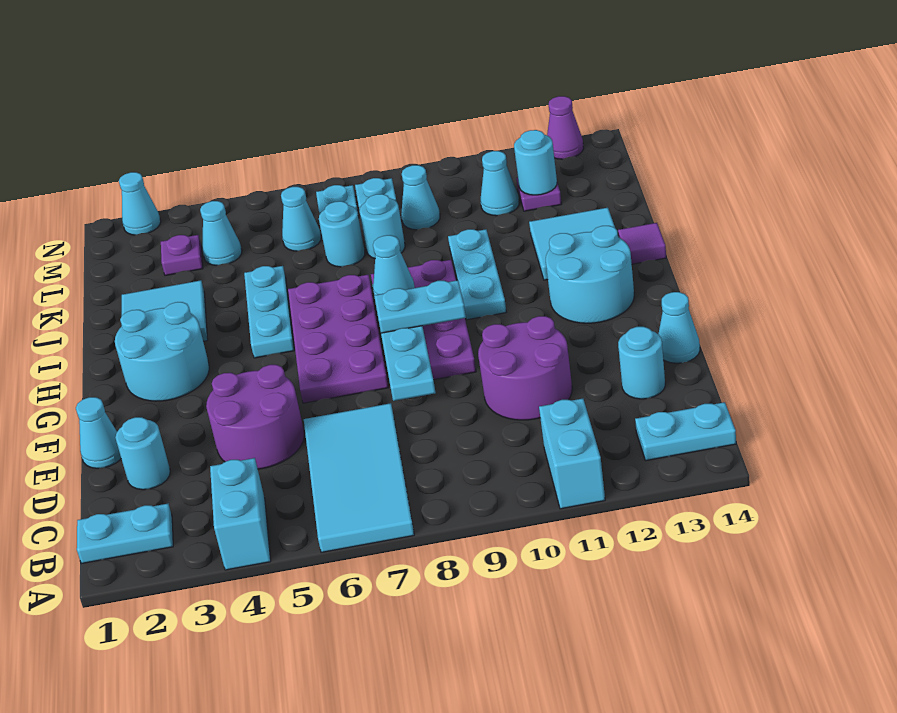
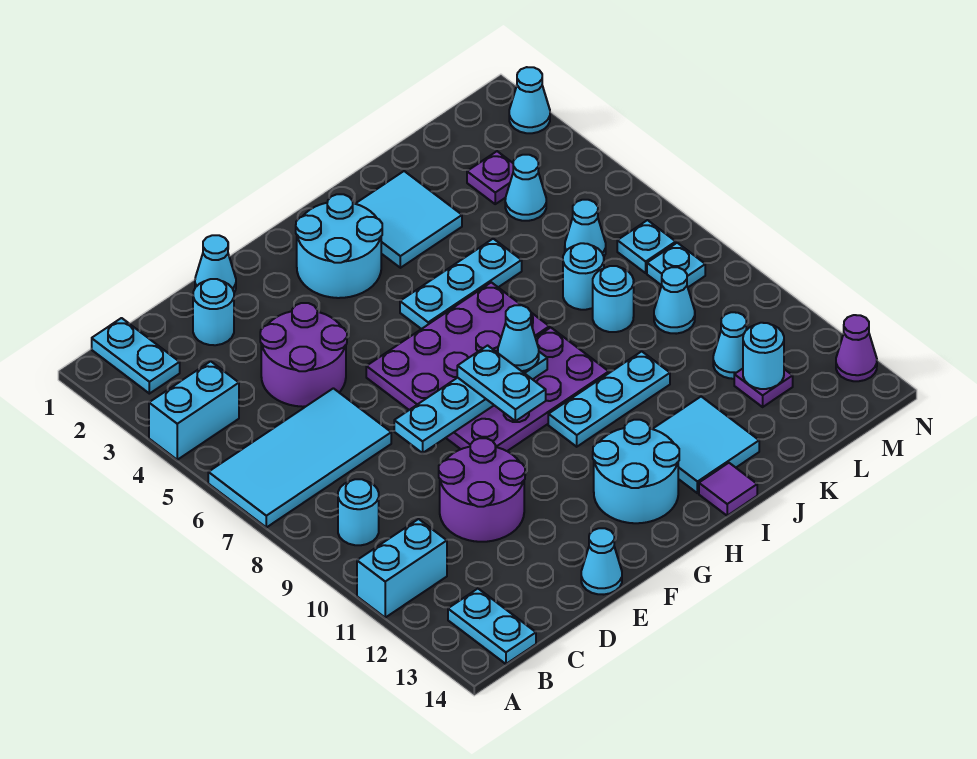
cyan 1x1 round brick [618,327,665,399] -> cyan 1x1 round brick moved to [338,479,379,545]

